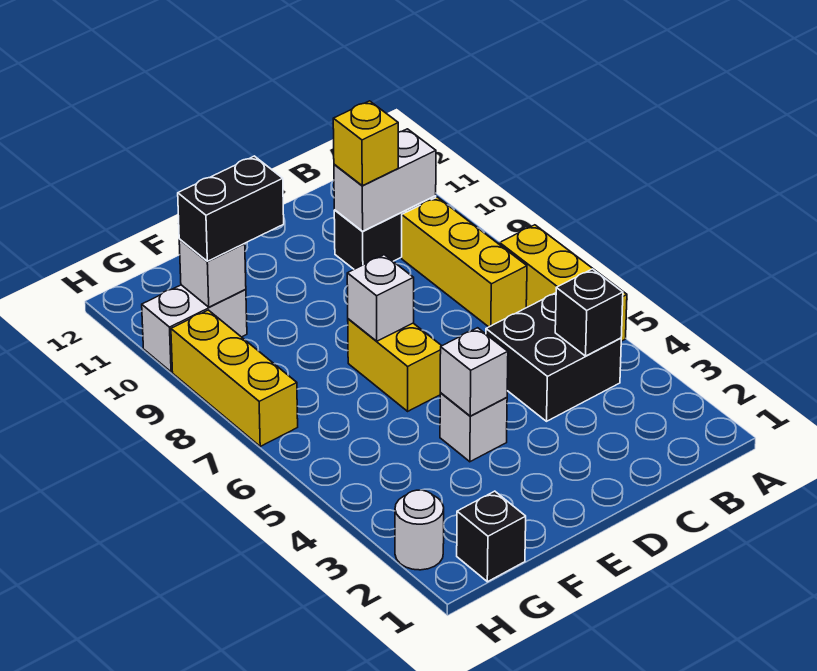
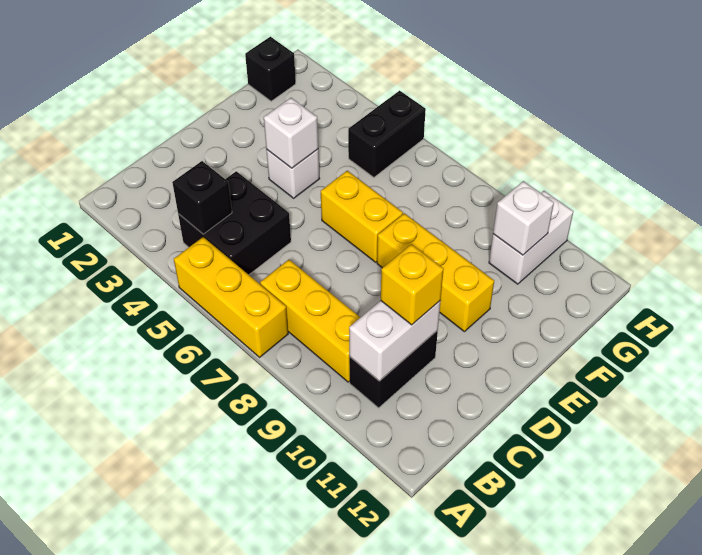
white 1x1 brick [347,255,414,341] -> none
black 1x2 brick [178,156,284,261] -> black 1x2 brick moved to [348,91,426,177]
white 1x1 round brick [395,490,444,570] -> none
yellow 1x3 brick [171,310,298,446] -> yellow 1x3 brick moved to [377,213,494,332]

